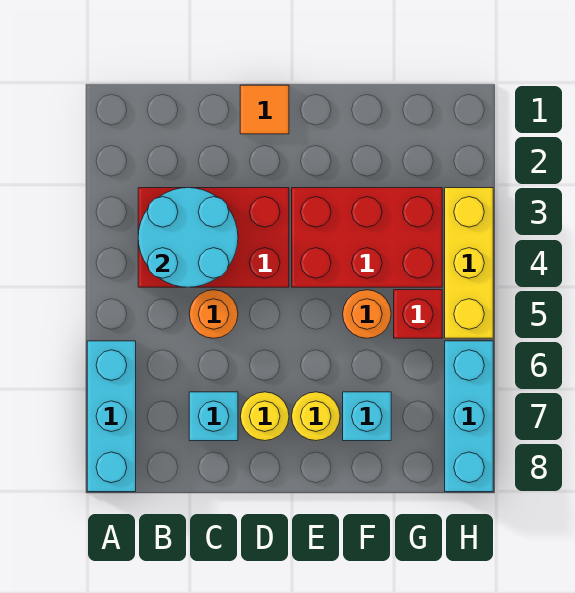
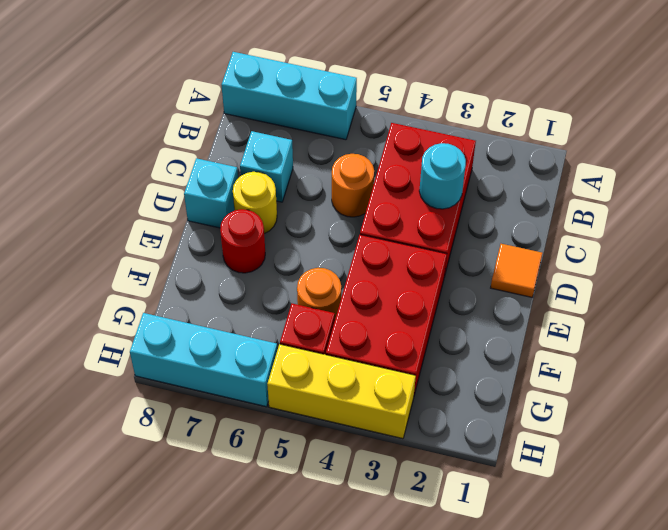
cyan 2x2 round brick [138,188,238,287] -> cyan 1x1 round brick [419,143,466,209]
yellow 1x1 round brick [292,392,340,441] -> red 1x1 round brick [220,209,265,273]
cyan 1x1 brick [343,392,391,441] -> cyan 1x1 brick moved to [184,158,238,228]

